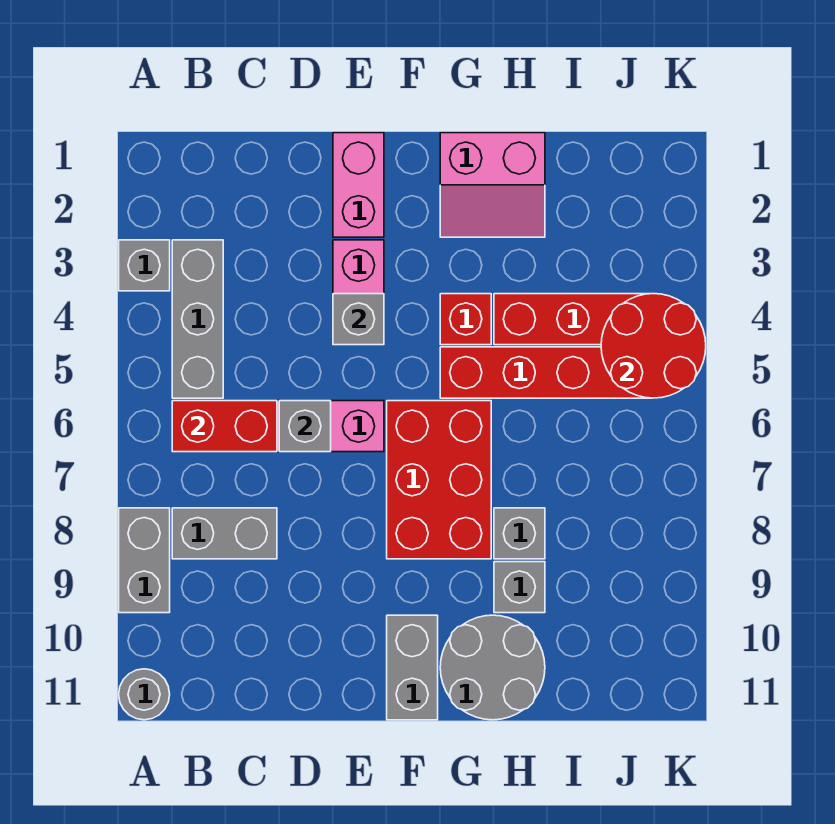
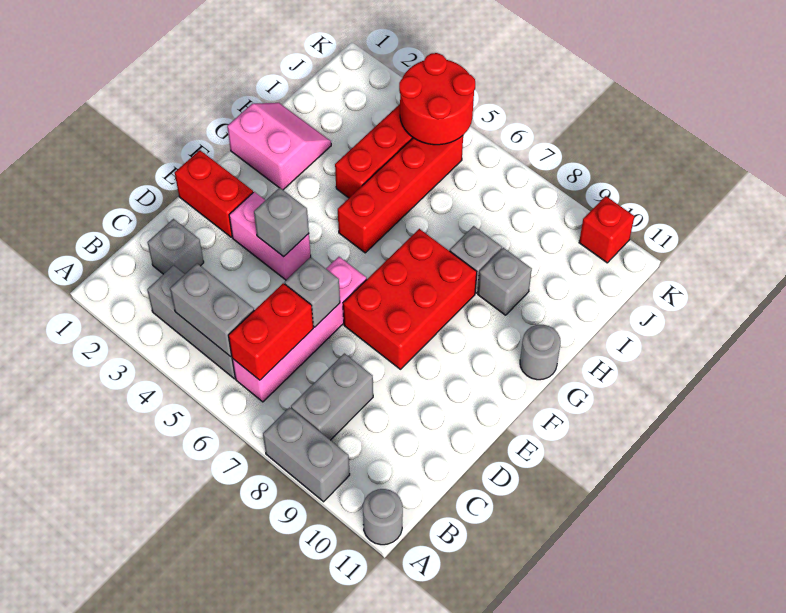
grey 1x1 brick [119,240,170,291] -> grey 1x1 brick moved to [147,219,204,274]
pink 1x2 brick [333,133,384,237] -> red 1x2 brick [175,150,253,237]
red 2x3 brick [387,401,491,559] -> red 2x3 brick turned to [343,229,477,369]
grey 1x2 brick [387,615,438,720] -> grey 1x2 brick moved to [170,264,254,357]
pink 2x2 slope [440,133,545,237] -> pink 2x2 slope turned to [227,103,331,190]
red 1x1 brick [440,294,491,345] -> red 1x1 brick moved to [579,196,634,263]
grey 2x2 round brick [440,615,545,720] -> grey 1x1 round brick [520,325,561,380]

